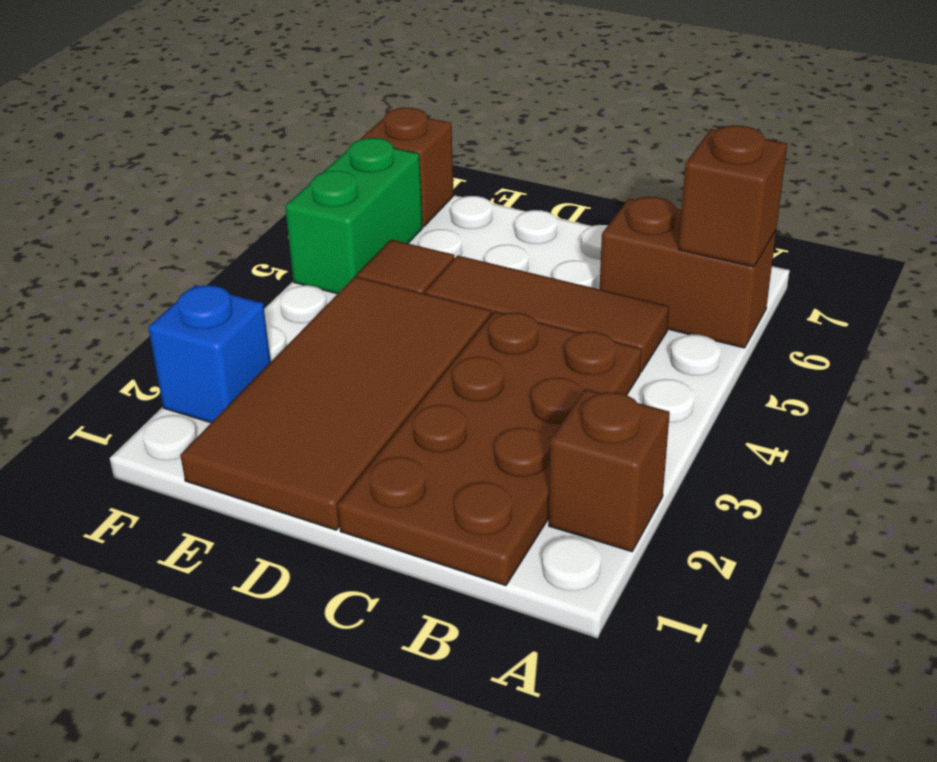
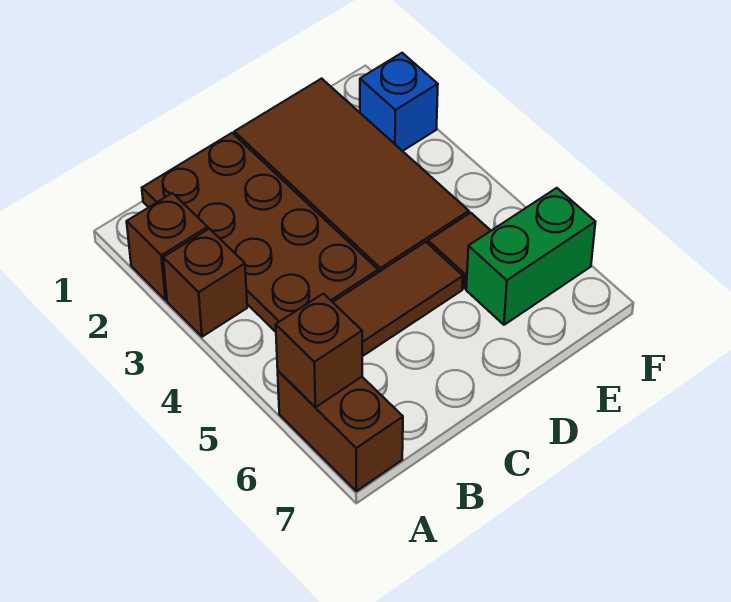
brown 1x2 brick [600,197,776,348] -> brown 1x2 brick turned to [278,371,403,491]
green 1x2 brick [285,138,423,294] -> green 1x2 brick turned to [466,188,595,325]
brown 1x1 brick [360,108,454,227] -> brown 1x1 brick moved to [163,229,247,337]

